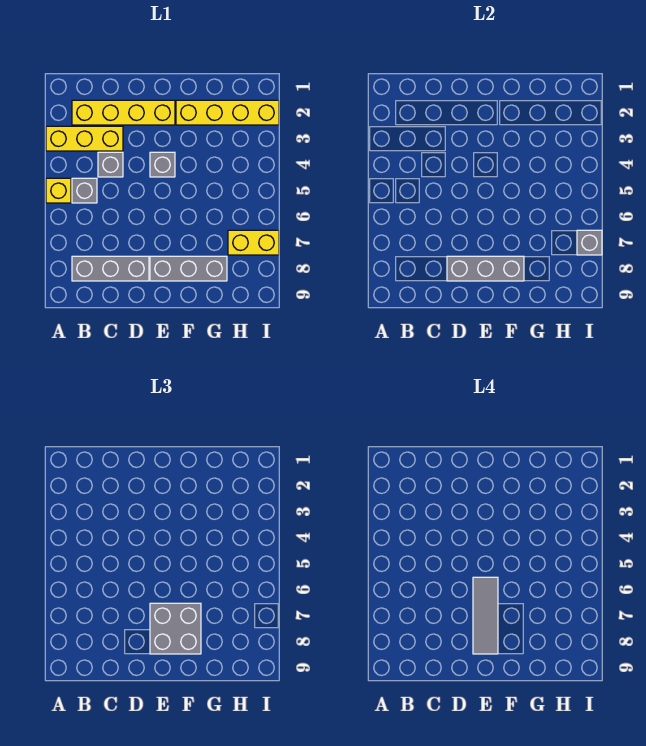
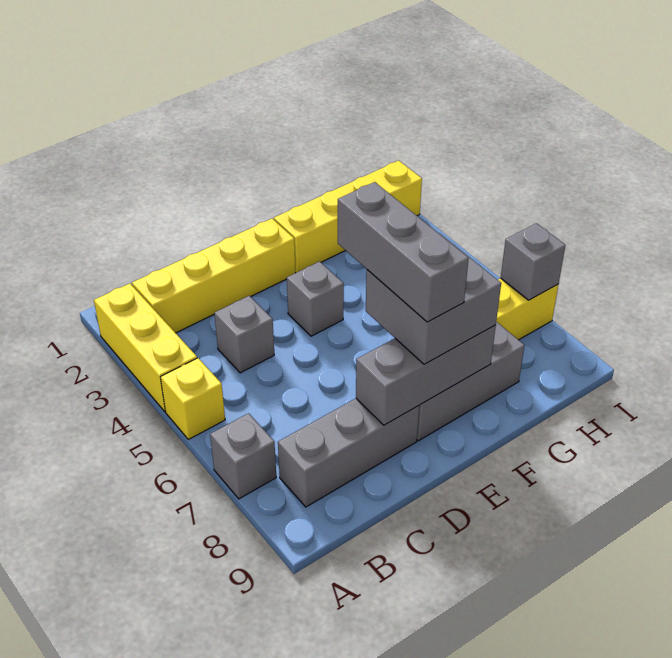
yellow 1x3 brick [46,126,123,151] -> yellow 1x3 brick turned to [94,283,197,412]
grey 1x1 brick [72,178,97,203] -> grey 1x1 brick moved to [210,413,276,499]
grey 1x3 tile [473,577,498,654] -> grey 1x3 brick [338,182,469,322]

